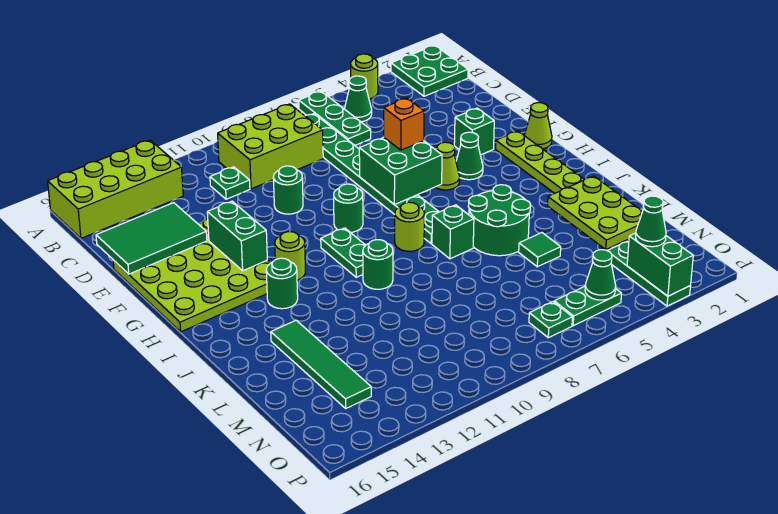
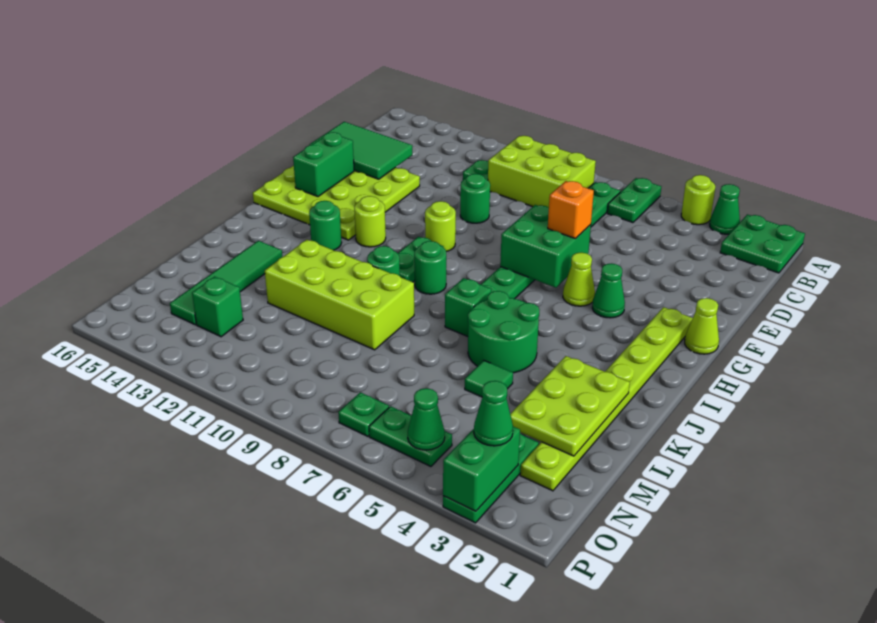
green 1x3 plate [299,91,371,145] -> green 1x2 plate [607,178,661,223]
lime 2x4 brick [48,140,183,238] -> lime 2x4 brick moved to [265,240,414,350]
green 1x1 cone [345,76,372,122] -> green 1x1 cone moved to [710,184,740,234]
green 1x1 brick [454,108,494,155] -> green 1x1 brick moved to [192,277,243,337]
green 1x2 brick [207,201,267,271] -> green 1x2 brick moved to [293,132,354,197]
green 1x1 round brick [334,184,363,232] -> green 1x1 round brick moved to [414,241,446,294]
lime 1x1 round brick [395,202,424,251] -> lime 1x1 round brick moved to [425,201,456,252]

